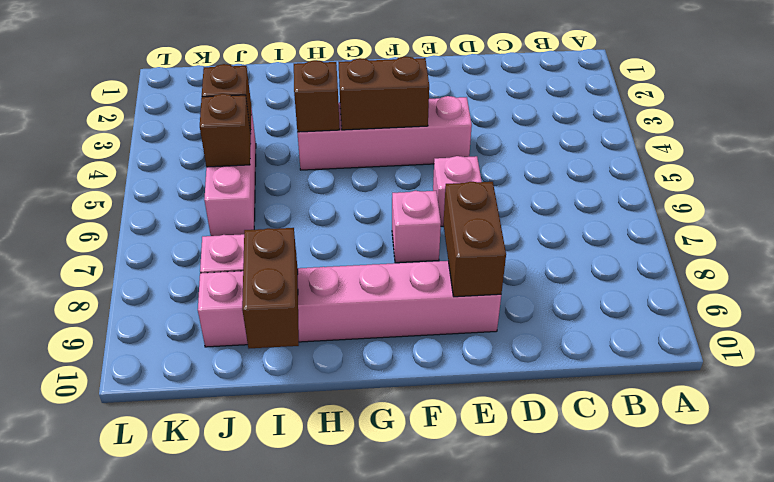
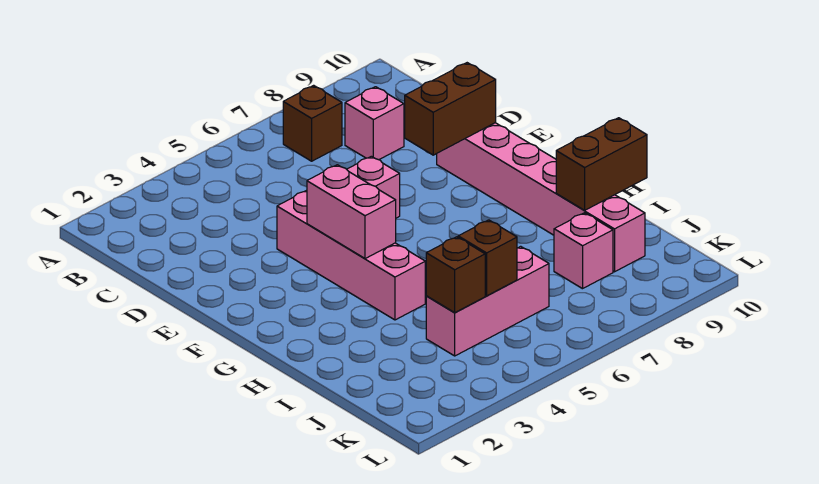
brown 1x2 brick [339,56,429,130] -> pink 1x2 brick [307,165,396,259]
pink 1x1 brick [392,191,441,263] -> pink 1x1 brick moved to [345,87,404,160]
brown 1x1 brick [294,60,340,132] -> brown 1x1 brick moved to [283,85,342,161]

